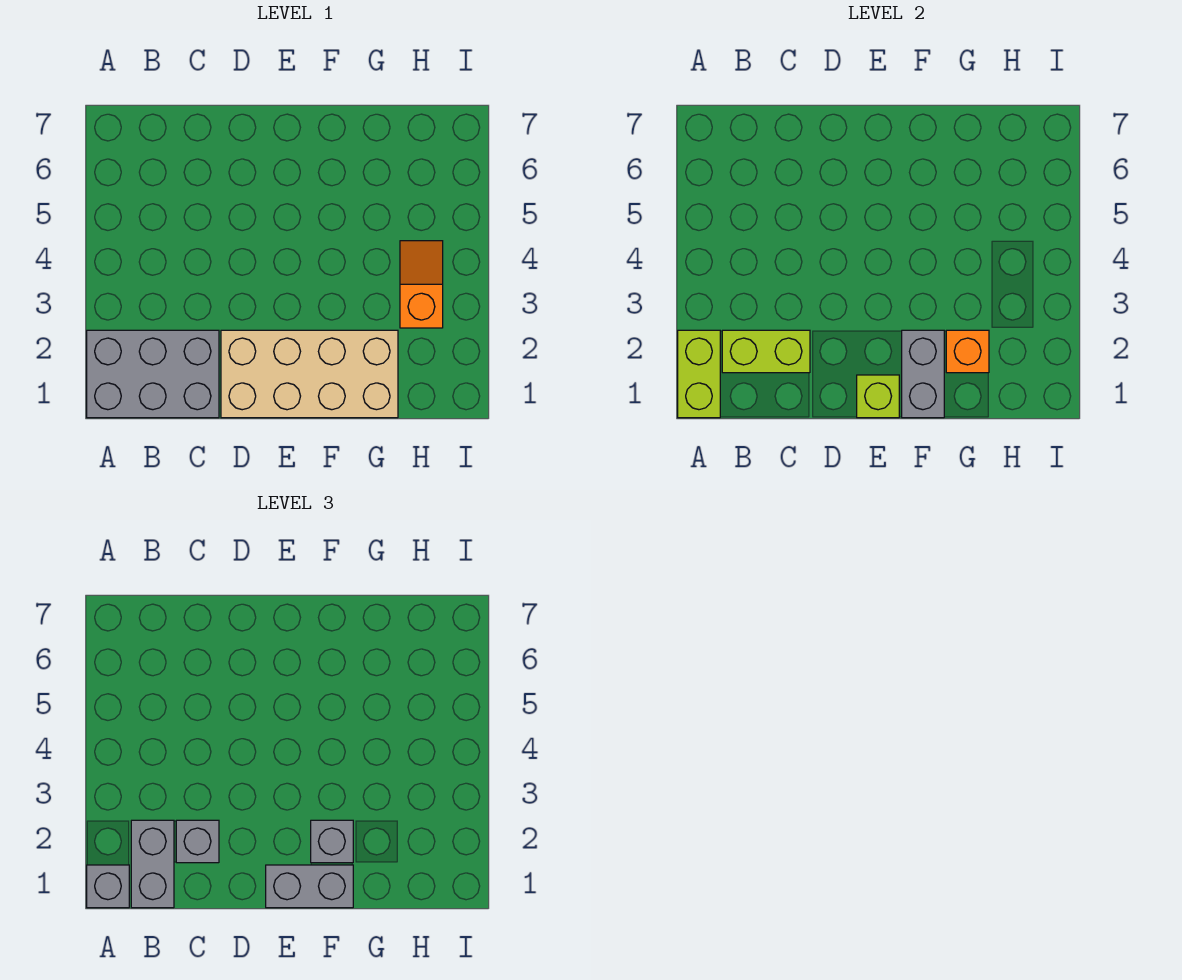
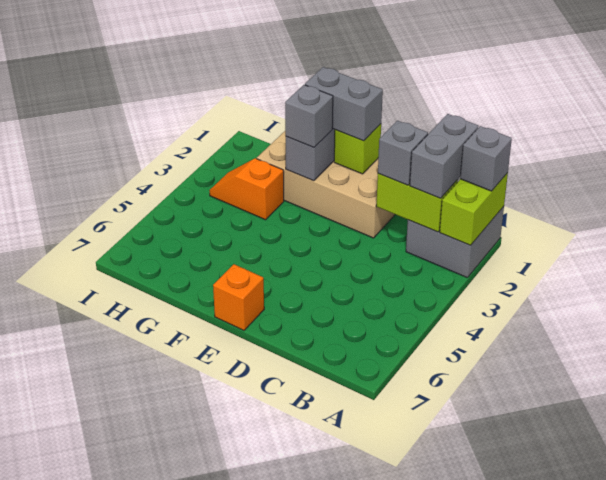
grey 2x3 brick [87,330,219,418] -> grey 2x2 brick [406,206,504,278]
orange 1x1 brick [946,330,989,373] -> orange 1x1 brick moved to [213,264,264,330]
orange 1x2 slope [400,241,443,328] -> orange 1x2 slope turned to [209,158,284,220]

